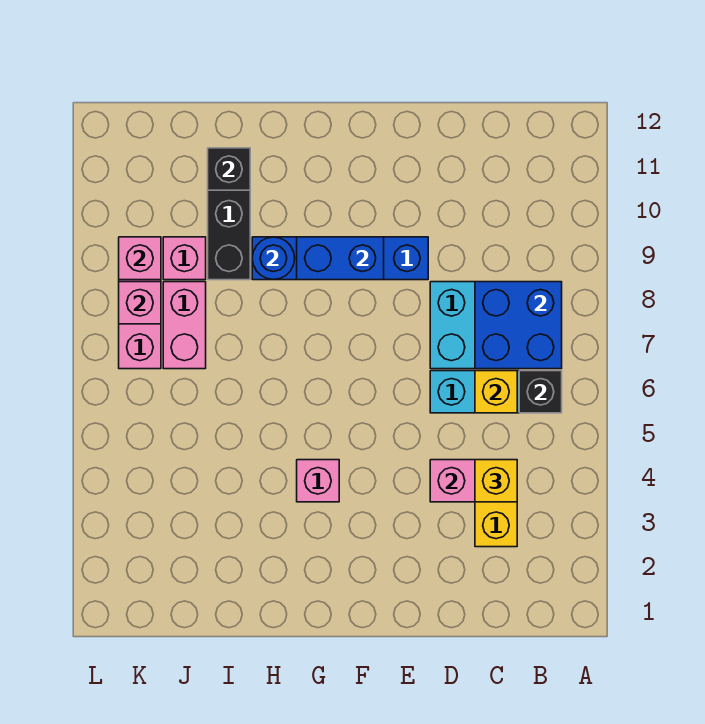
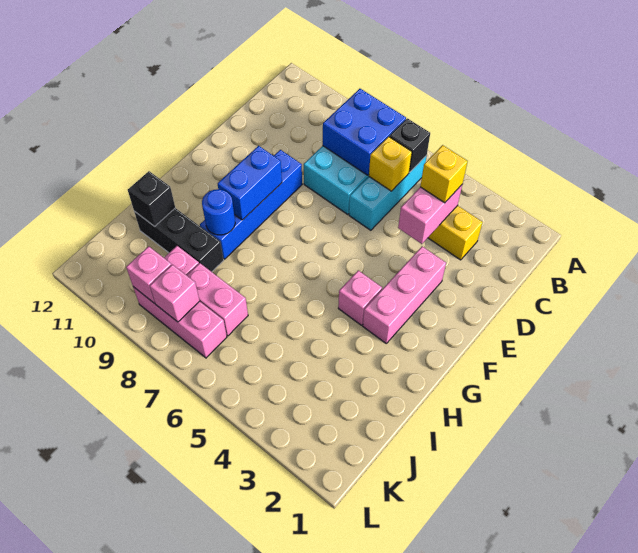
none -> pink 1x3 brick [363,246,446,343]

